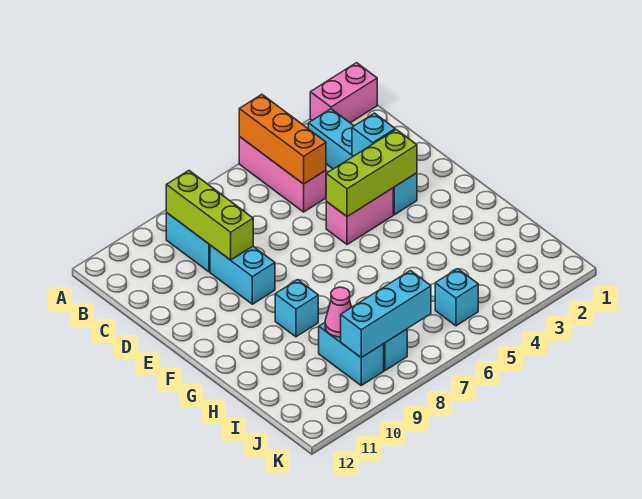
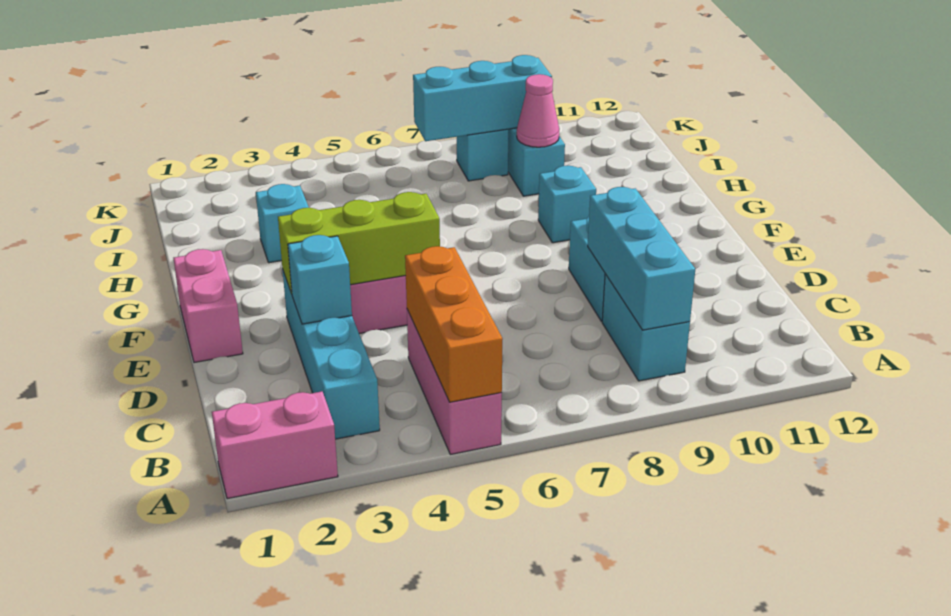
lime 1x3 brick [166,171,253,260] -> cyan 1x3 brick [588,187,695,330]
none -> pink 1x2 brick [173,249,243,363]
cyan 1x1 brick [435,269,478,326] -> cyan 1x1 brick moved to [256,184,309,263]

